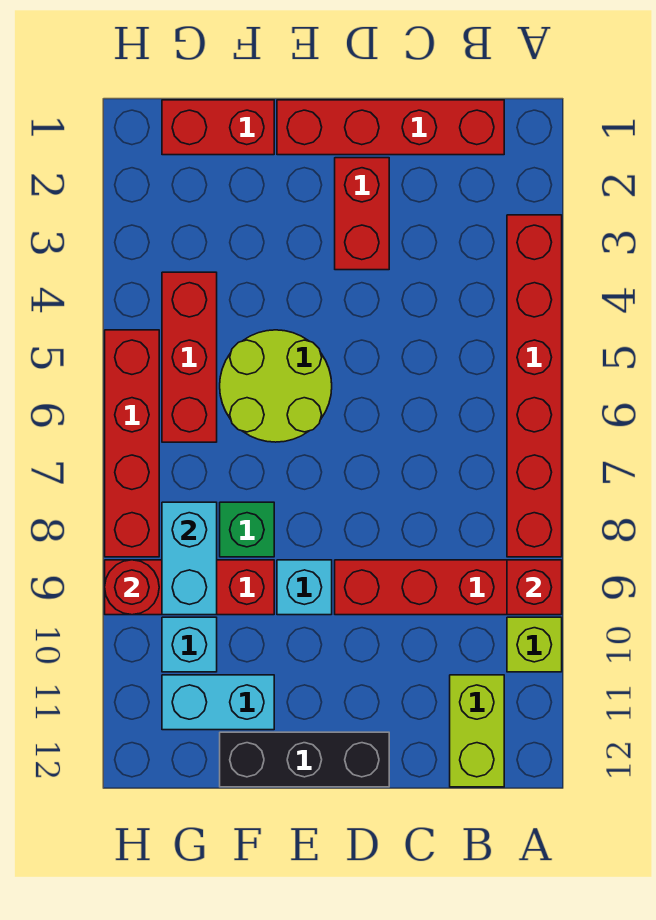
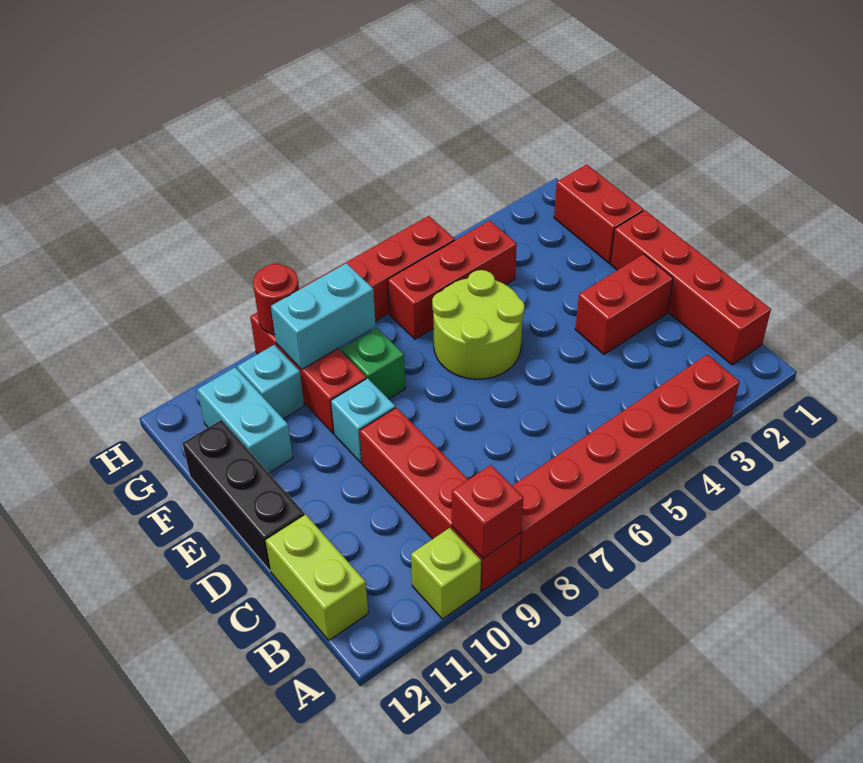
lime 1x2 brick [450,675,504,787] -> lime 1x2 brick turned to [266,515,368,640]

